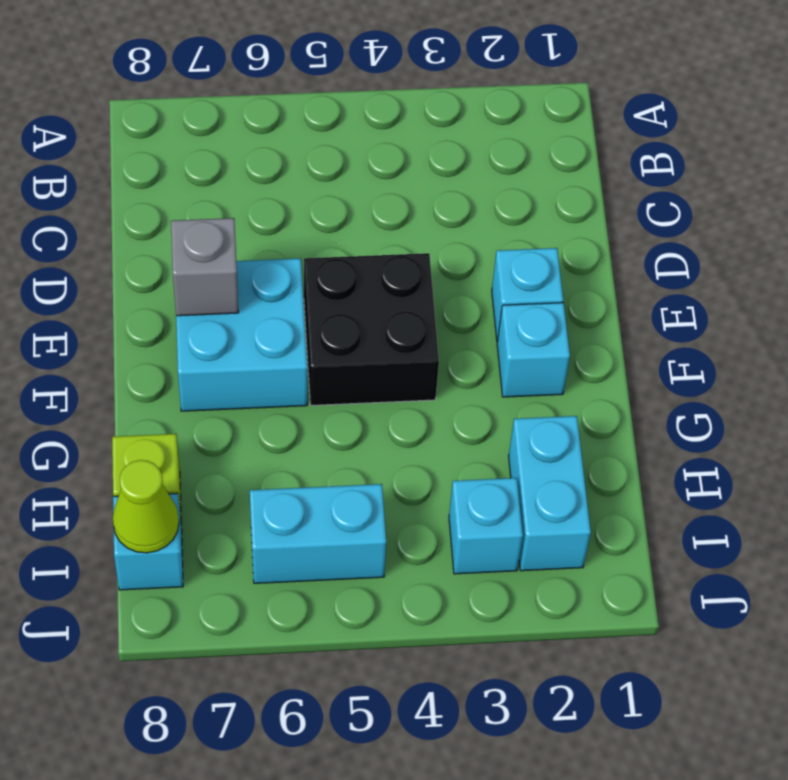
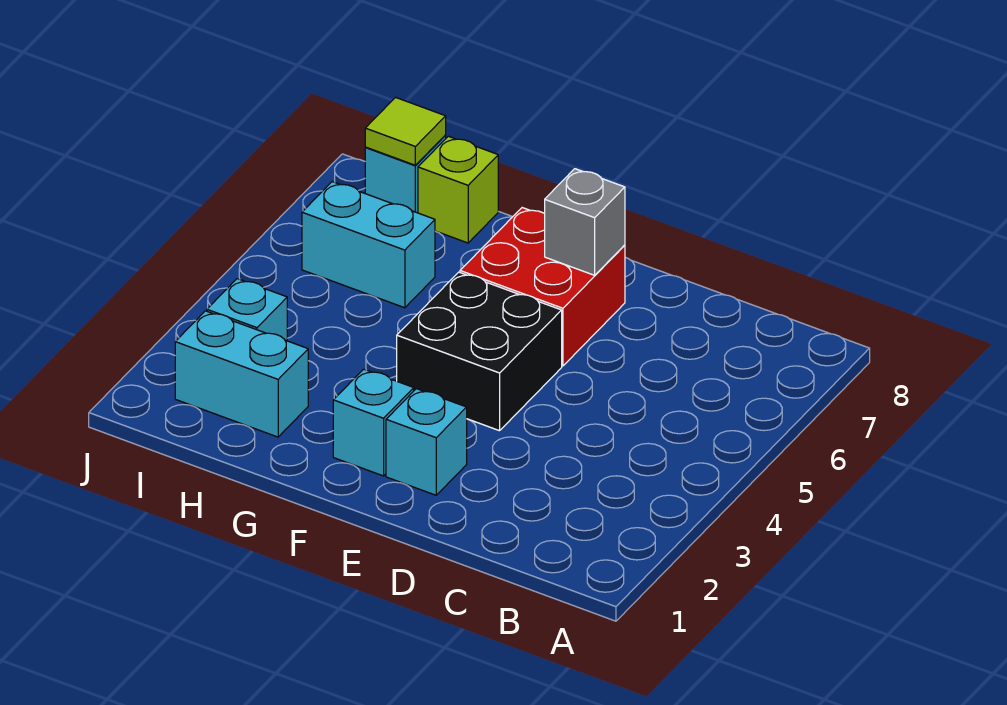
cyan 2x2 brick [176,258,307,411] -> red 2x2 brick [460,208,625,366]
cyan 1x2 brick [250,484,386,583] -> cyan 1x2 brick turned to [302,182,435,308]
lime 1x1 cone [113,460,179,553] -> lime 1x1 tile [365,97,446,165]

